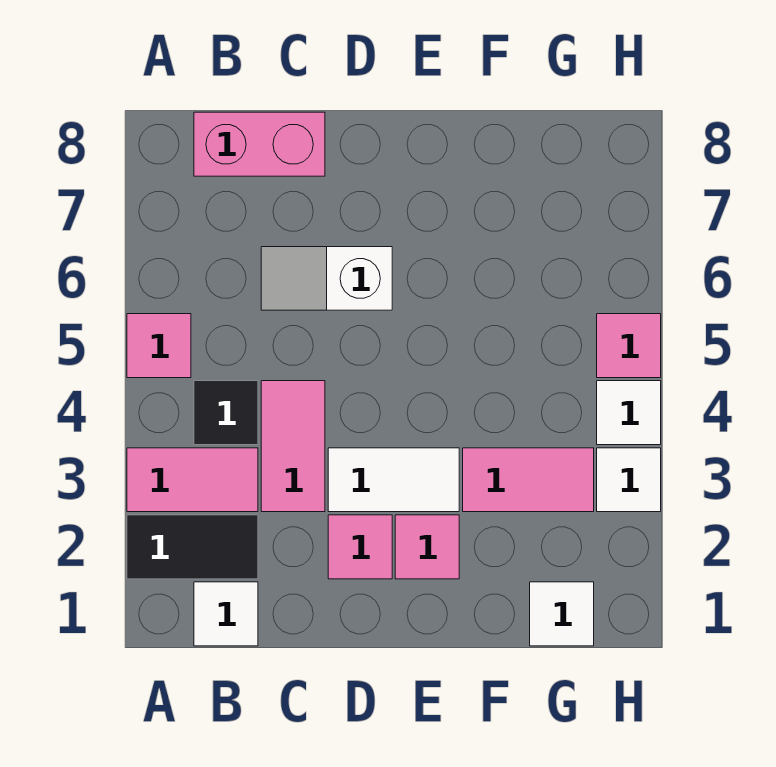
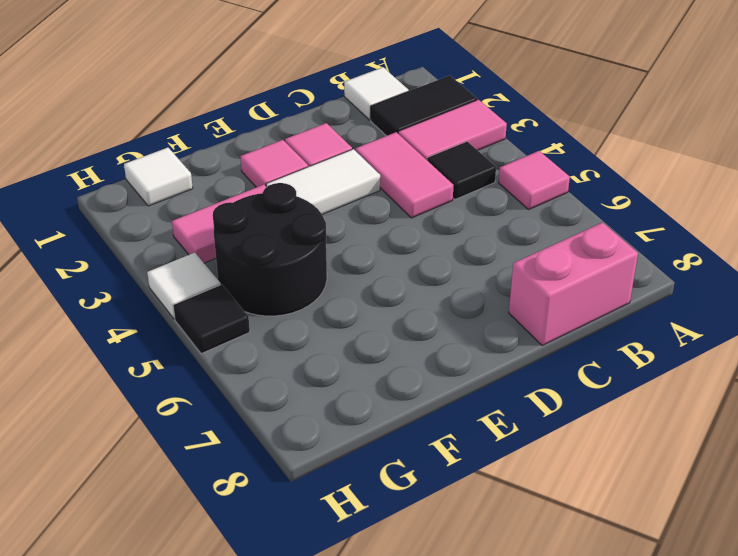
white 1x2 slope [261,247,392,310] -> none
none -> black 2x2 round brick [213,183,327,316]
white 1x1 tile [597,448,661,512] -> none
pink 1x1 tile [597,314,661,378] -> black 1x1 tile [173,285,250,354]

